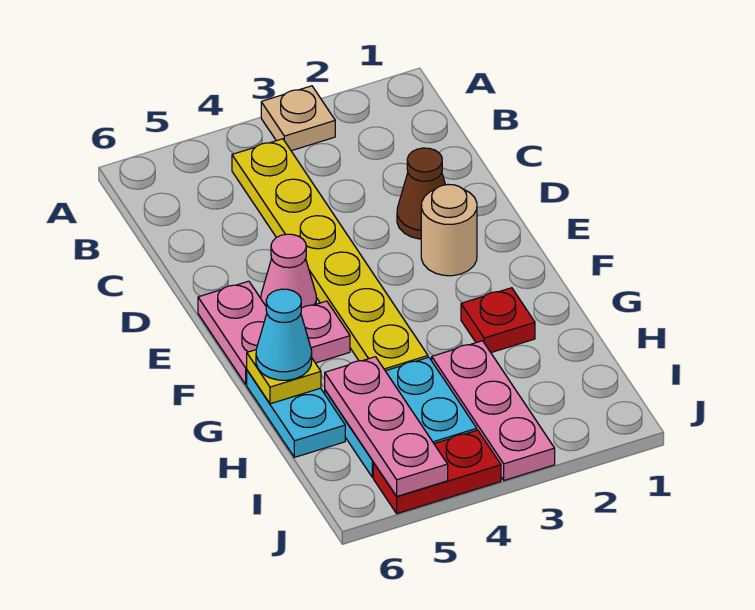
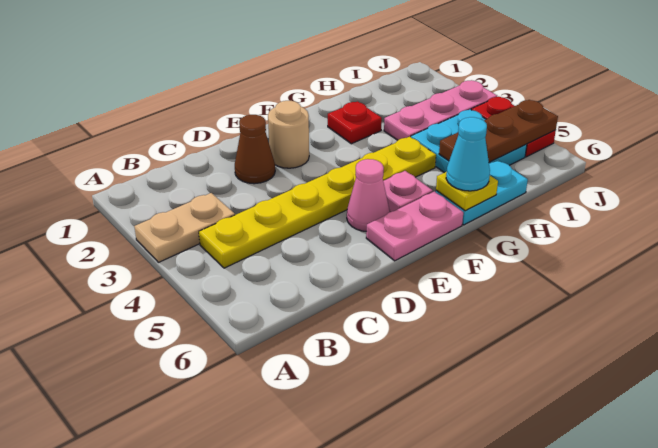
tan 1x1 plate [261,86,335,151] -> tan 1x2 plate [134,193,235,262]
pink 1x3 plate [325,357,448,496] -> brown 1x3 plate [439,100,558,162]

